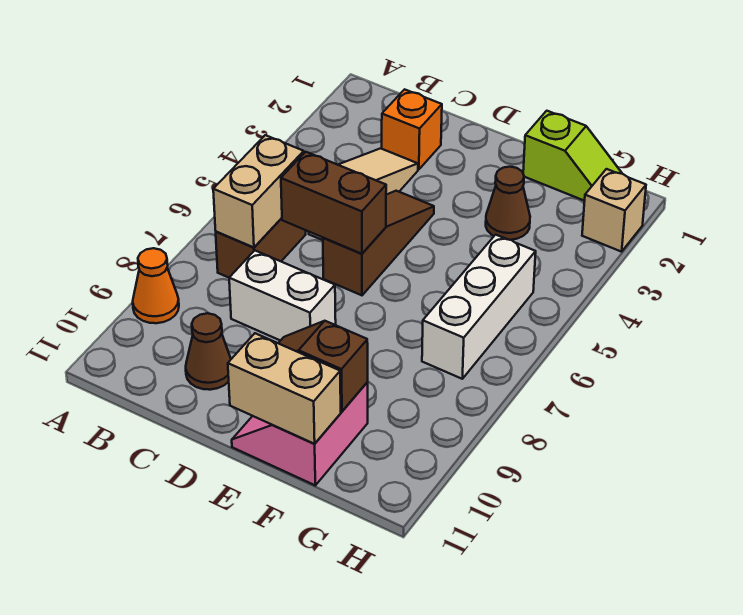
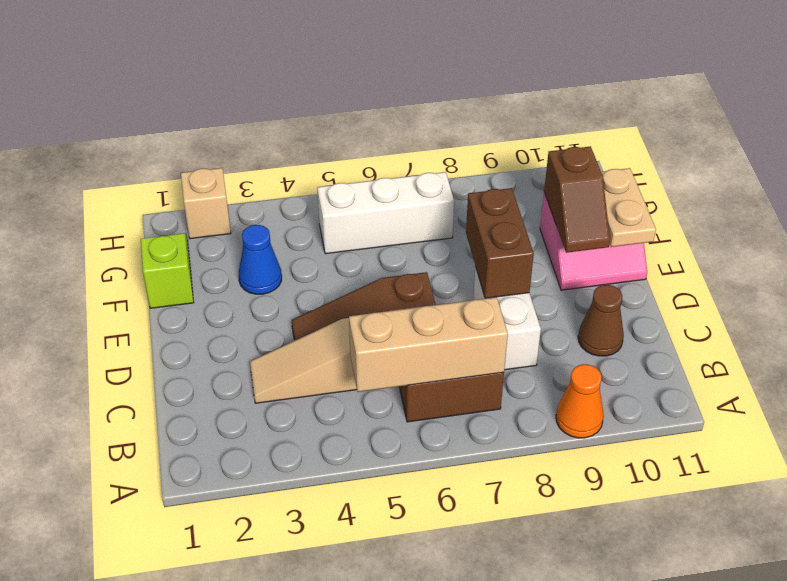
tan 1x2 brick [213,135,304,247] -> tan 1x3 brick [349,297,508,392]
orange 1x1 brick [382,89,442,170] -> none
brown 1x2 brick [281,152,386,254] -> brown 1x2 brick moved to [466,188,534,298]
tan 1x2 brick [228,333,341,444] -> tan 1x2 plate [601,168,656,247]
brown 1x1 cone [486,167,530,240] -> blue 1x1 cone [239,225,282,294]

